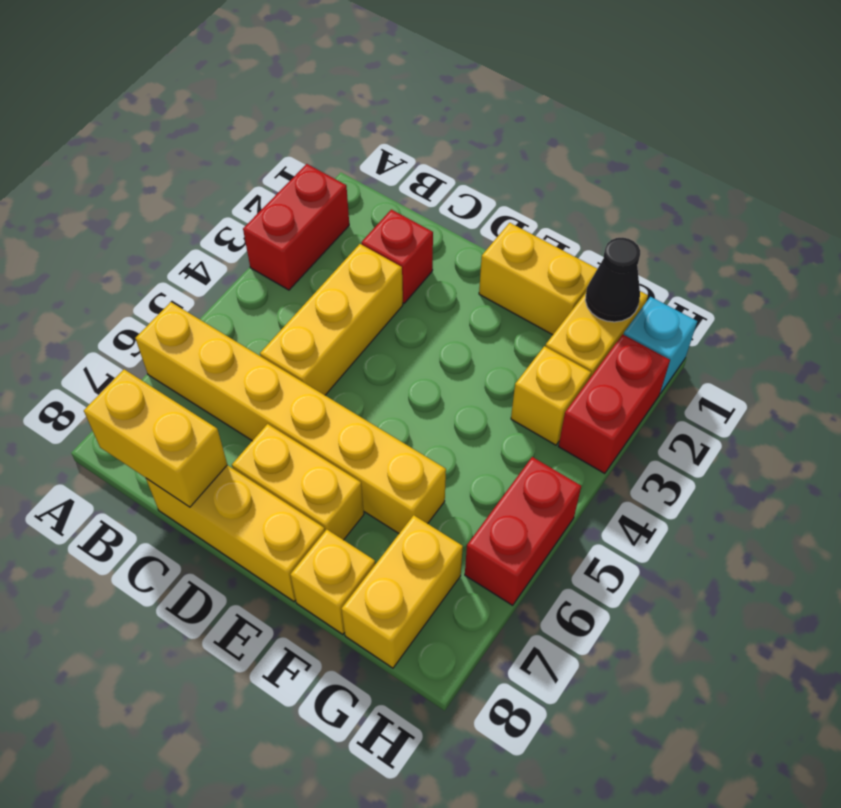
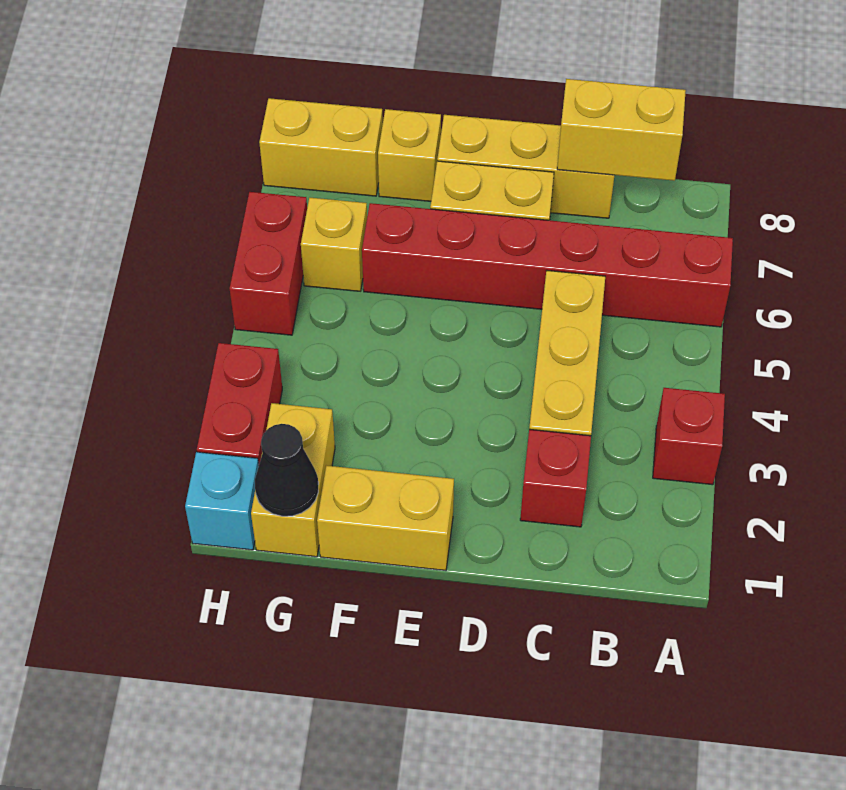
red 1x2 brick [243,164,349,290] -> red 1x1 brick [653,388,725,485]
yellow 1x6 brick [135,302,446,533] -> red 1x6 brick [362,203,733,327]
yellow 1x1 brick [511,346,591,445] -> yellow 1x1 brick moved to [301,198,367,291]
yellow 1x2 brick [341,515,463,668] -> yellow 1x2 brick turned to [259,98,383,196]

